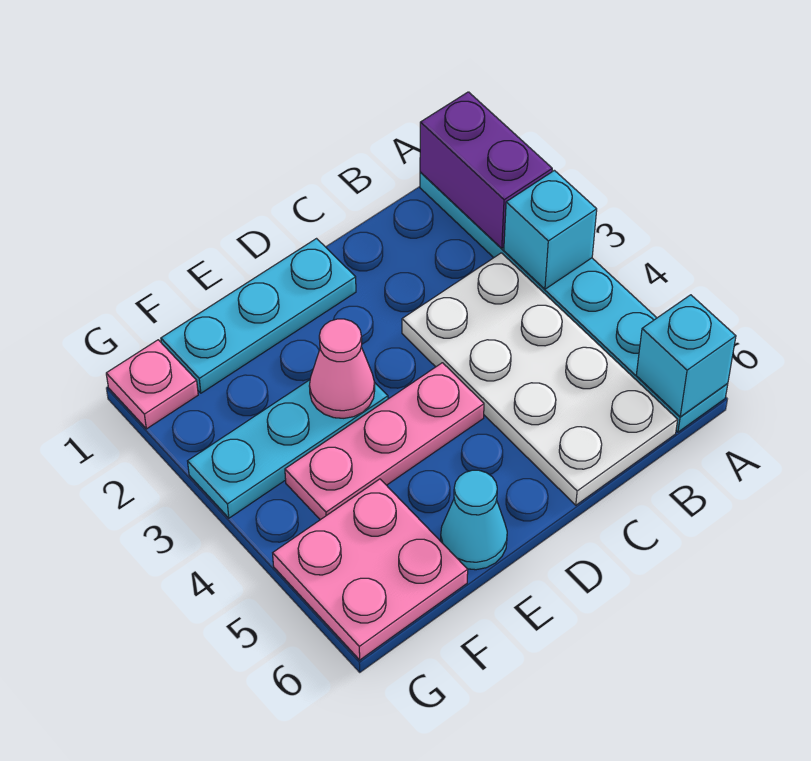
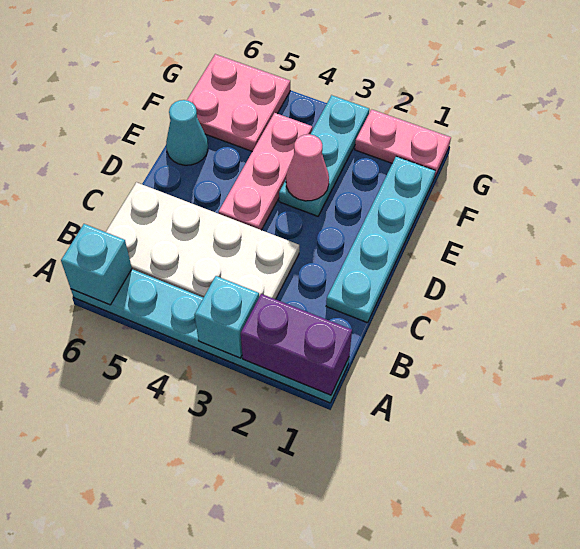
cyan 1x3 plate [161,239,356,393] -> cyan 1x4 plate [326,157,435,323]
pink 1x1 plate [106,340,198,429] -> pink 1x2 plate [355,109,451,178]

